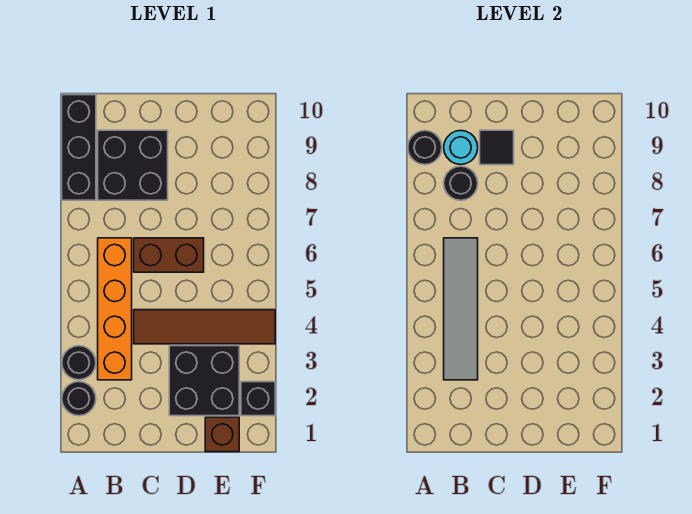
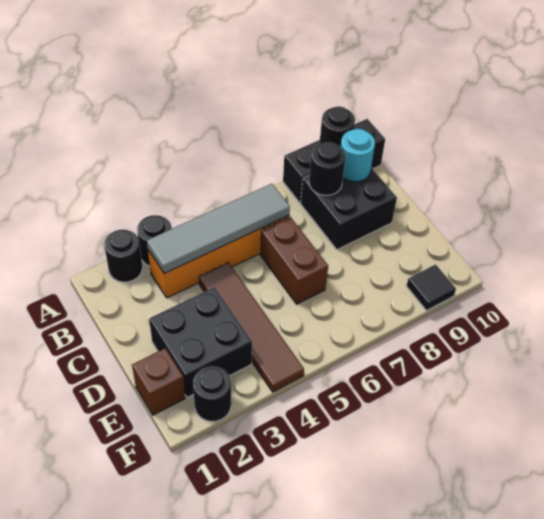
black 1x1 tile [480,130,514,165] -> black 1x1 tile moved to [407,265,456,310]
black 1x1 brick [241,382,275,416] -> black 1x1 round brick [193,366,231,421]

